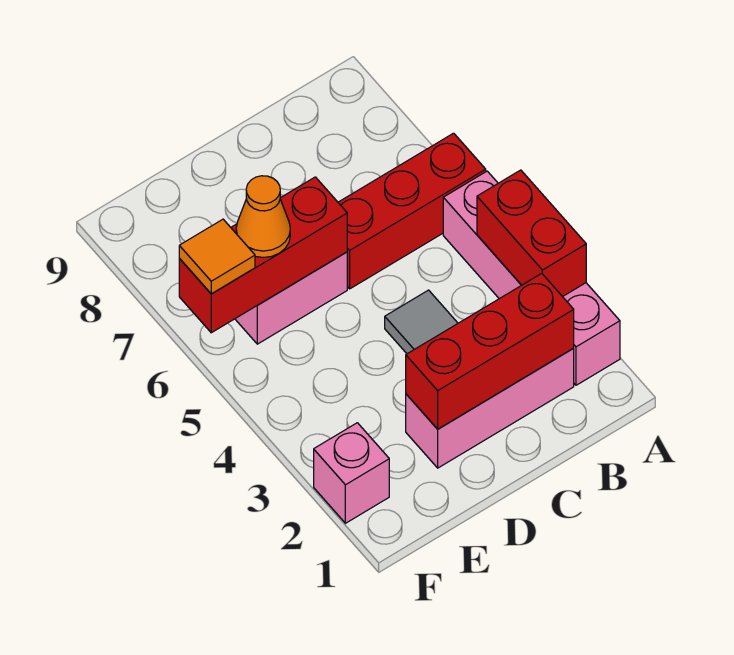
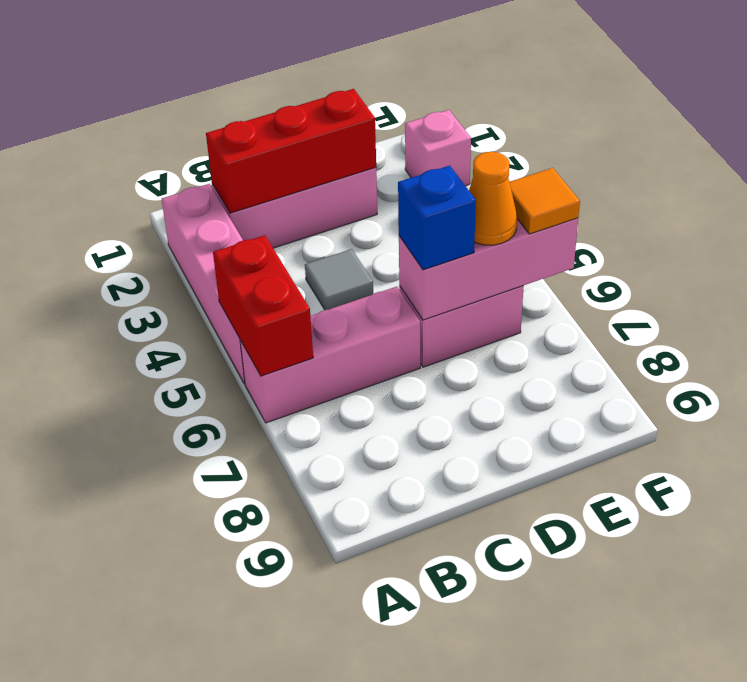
red 1x2 brick [477,170,586,297] -> red 1x2 brick moved to [213,235,313,376]
red 1x3 brick [338,133,486,289] -> pink 1x3 brick [240,287,420,423]
red 1x3 brick [179,177,347,333] -> pink 1x3 brick [399,218,578,320]
none -> blue 1x1 brick [398,166,476,270]

